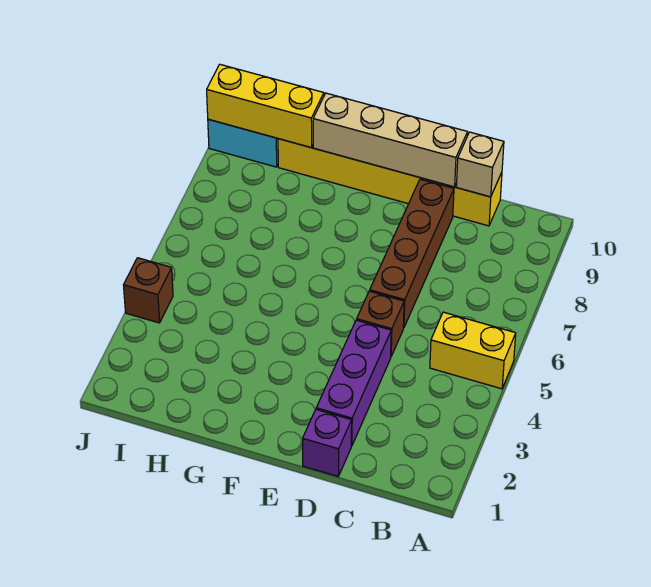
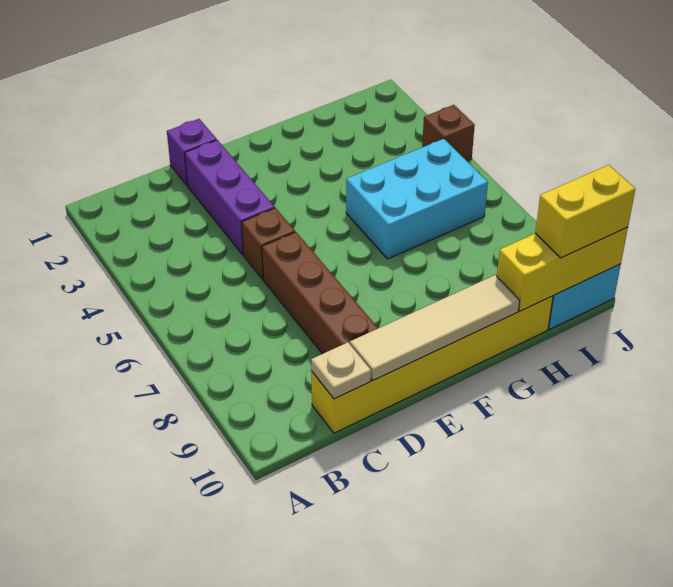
yellow 1x2 brick [430,312,516,389] -> yellow 1x2 brick moved to [535,165,635,258]
tan 1x1 brick [456,132,504,197] -> tan 1x1 plate [311,342,371,399]
tan 1x4 brick [313,93,468,187] -> tan 1x4 tile [350,275,520,380]
none -> cyan 2x3 brick [346,139,488,259]

